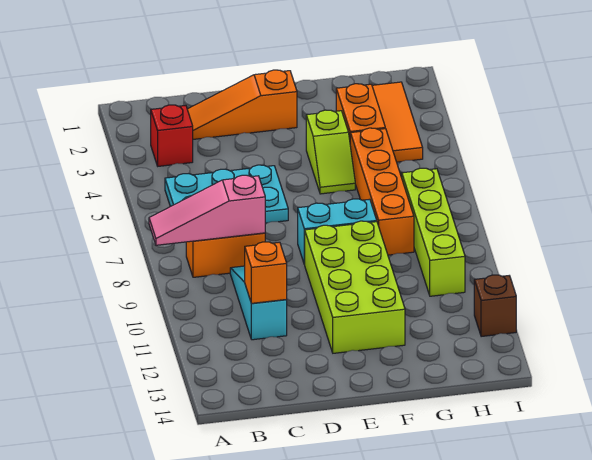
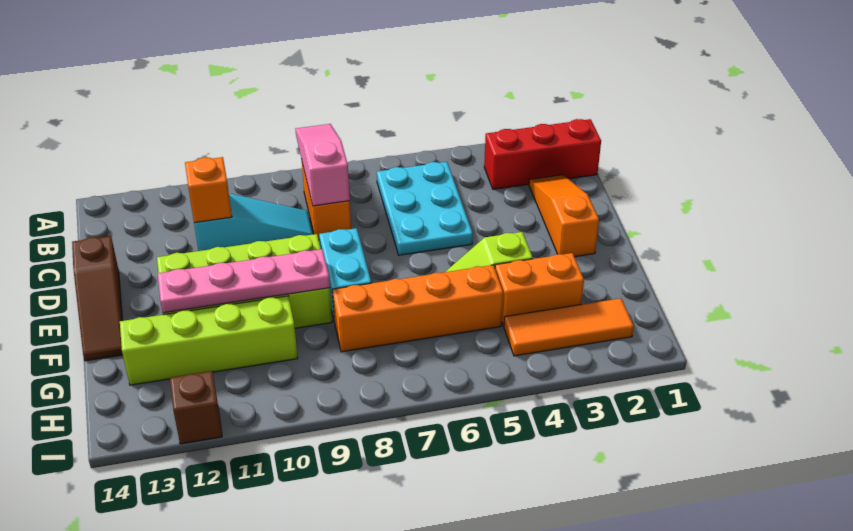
red 1x1 brick [151,105,193,166] -> red 1x3 brick [484,119,601,189]
none -> brown 1x3 slope [72,236,123,361]
none -> pink 1x4 plate [158,249,330,313]
lime 1x4 brick [402,168,465,296] -> lime 1x4 brick moved to [120,296,298,385]

